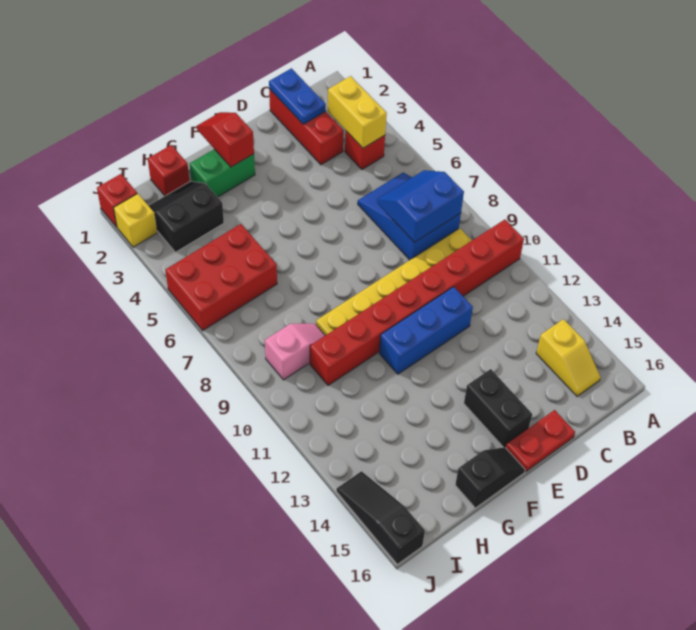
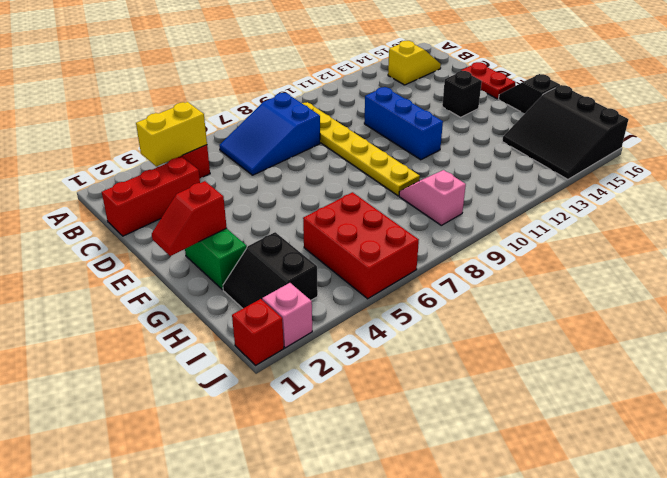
red 1x8 brick [310,220,524,385] -> none
blue 2x2 slope [377,170,464,243] -> none
blue 1x2 plate [269,68,326,124] -> none
black 1x2 brick [464,369,532,448] -> black 1x1 brick [442,71,482,117]
red 1x1 brick [148,145,190,196] -> none
yellow 1x1 brick [114,194,157,247] -> pink 1x1 brick [262,283,312,348]
black 1x3 slope [336,471,425,564] -> black 3x3 slope [502,85,629,179]

